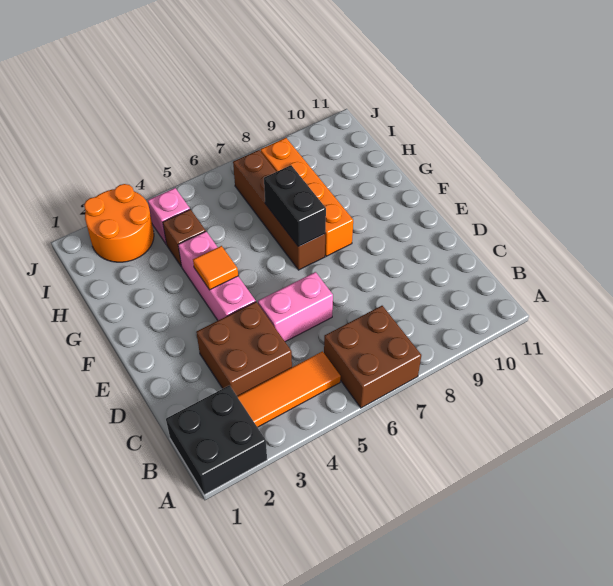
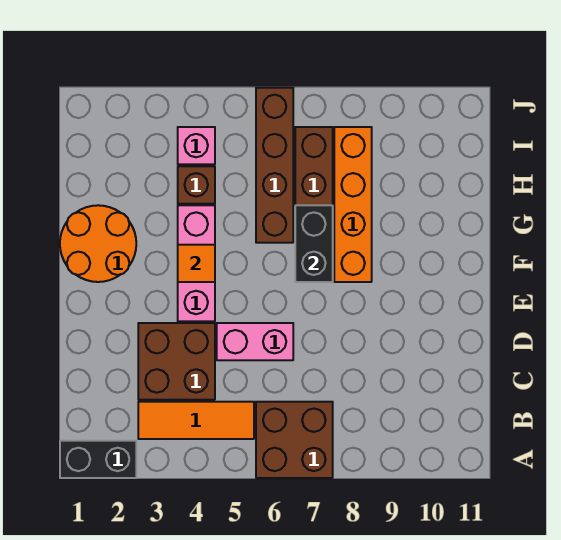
black 2x2 brick [166,385,267,495] -> black 1x2 brick [60,441,136,478]
none -> brown 1x4 brick [256,88,293,243]
orange 2x2 round brick [84,184,154,262] -> orange 2x2 round brick moved to [60,205,136,282]

